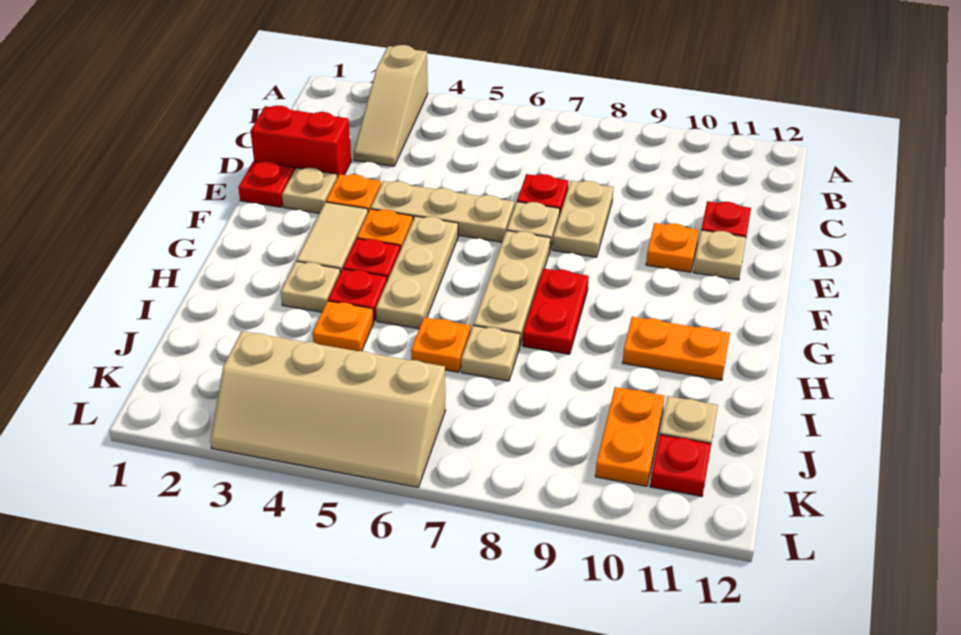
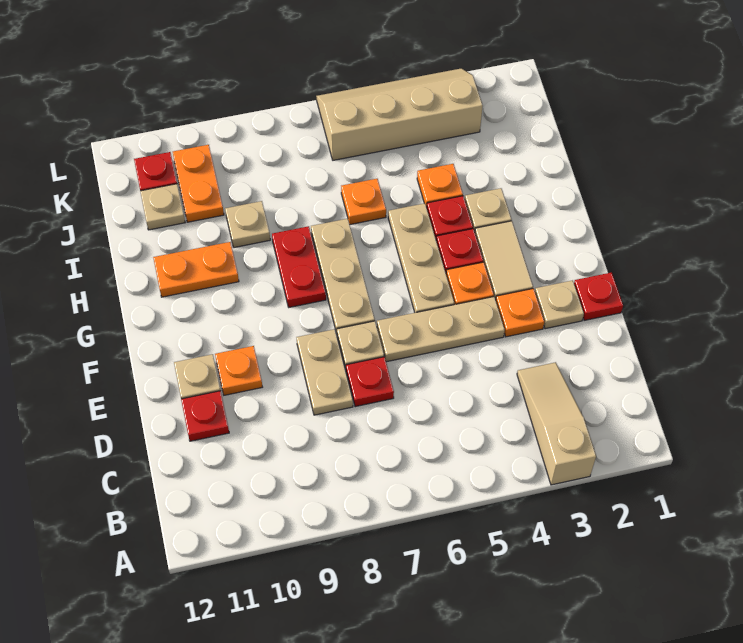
red 1x2 brick [250,106,351,177] -> none
tan 1x1 plate [461,326,520,381] -> tan 1x1 plate moved to [225,201,270,248]

